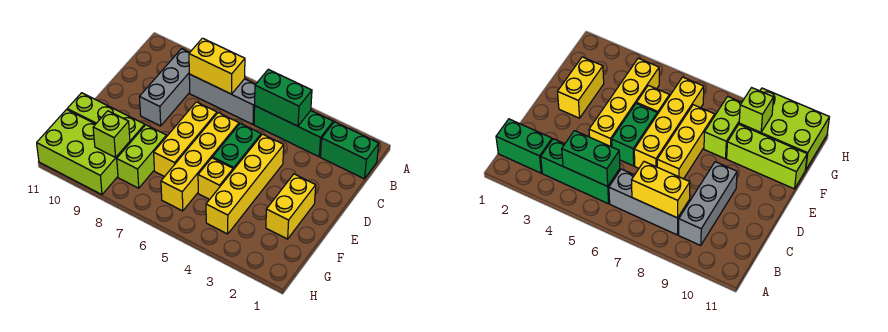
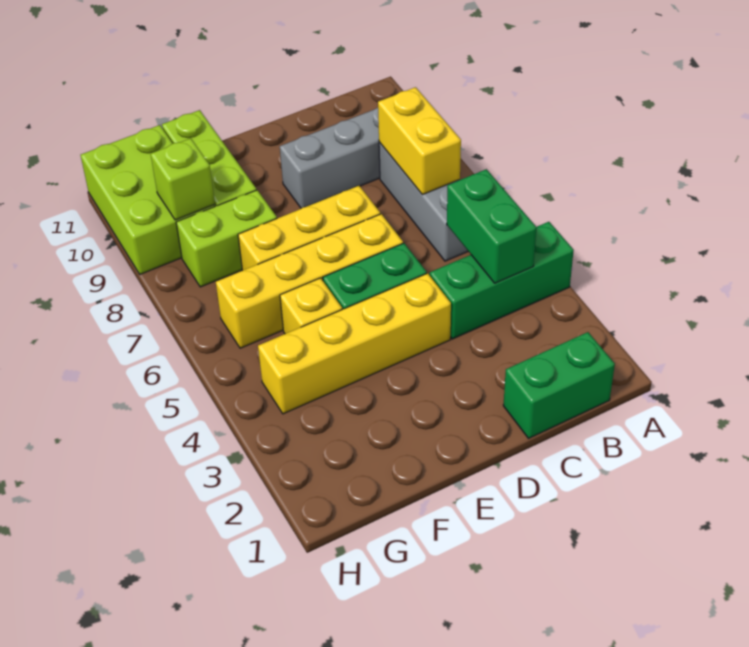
green 1x2 brick [320,122,379,179] -> green 1x2 brick turned to [503,332,615,438]
green 1x3 brick [254,106,333,157] -> green 1x3 brick turned to [430,222,574,339]
yellow 1x2 brick [266,174,316,239] -> none

